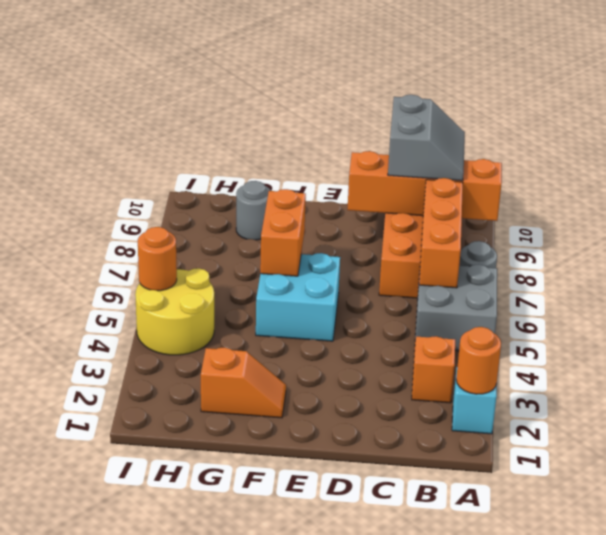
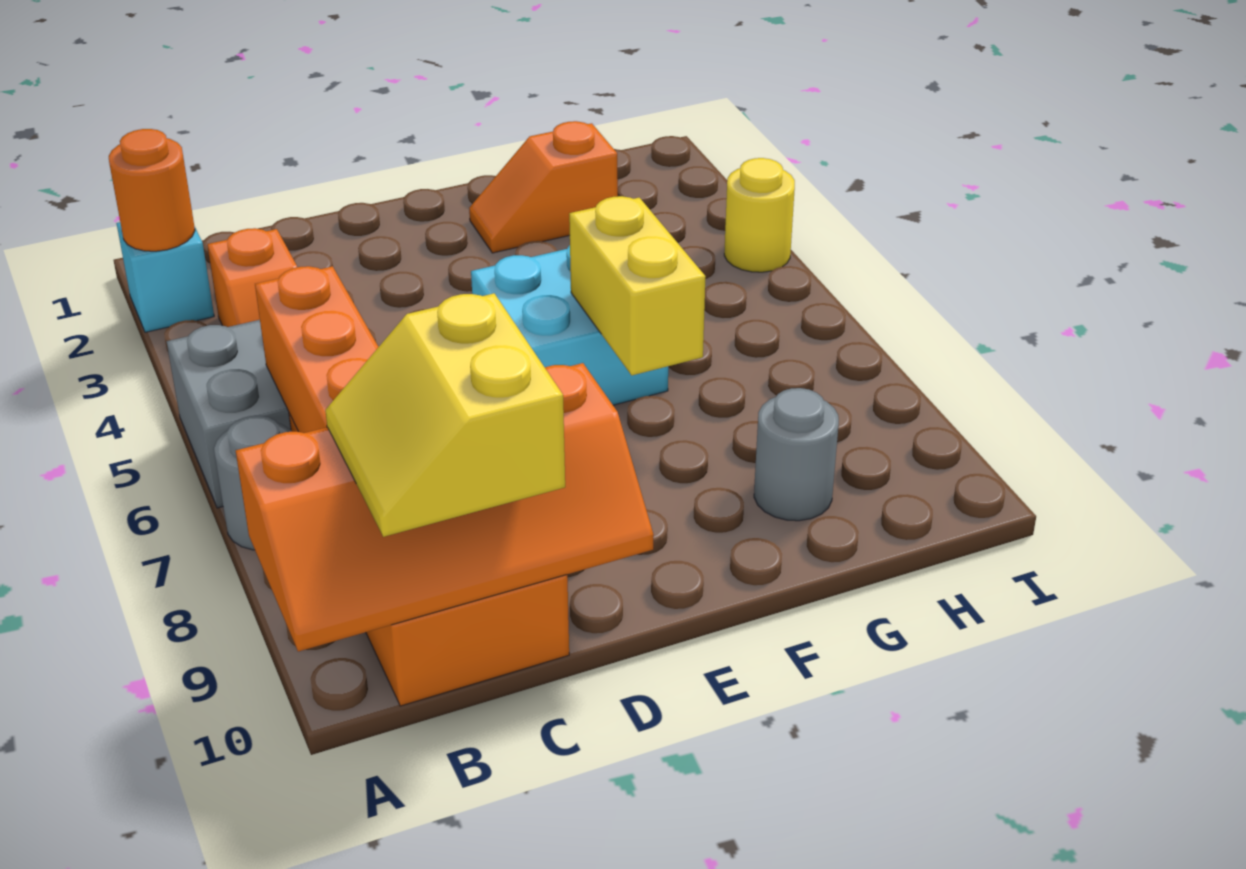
grey 2x2 slope [388,95,465,181] -> yellow 2x2 slope [325,293,565,537]
orange 1x2 brick [260,189,306,276] -> yellow 1x2 brick [569,196,706,375]
yellow 2x2 round brick [135,268,214,355] -> yellow 1x1 round brick [724,158,795,272]
orange 1x1 round brick [138,227,177,291] -> none

